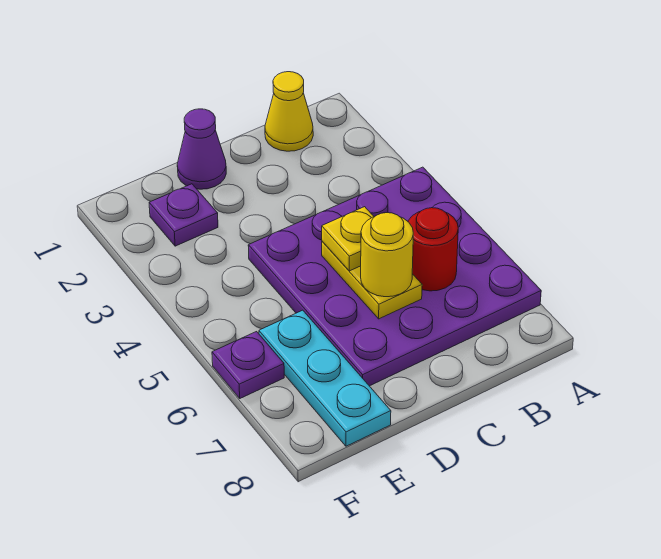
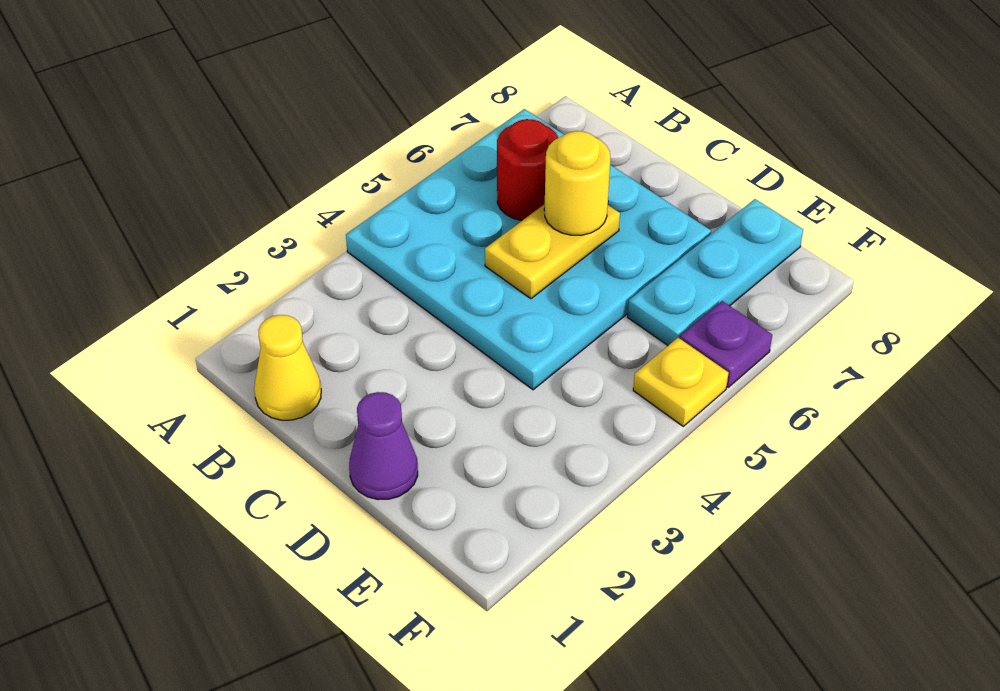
purple 4x4 plate [248,167,541,386] -> cyan 4x4 plate [346,109,711,390]
yellow 1x1 plate [322,207,374,271] -> yellow 1x1 plate moved to [633,338,728,426]
purple 1x1 plate [149,184,218,246] -> none

